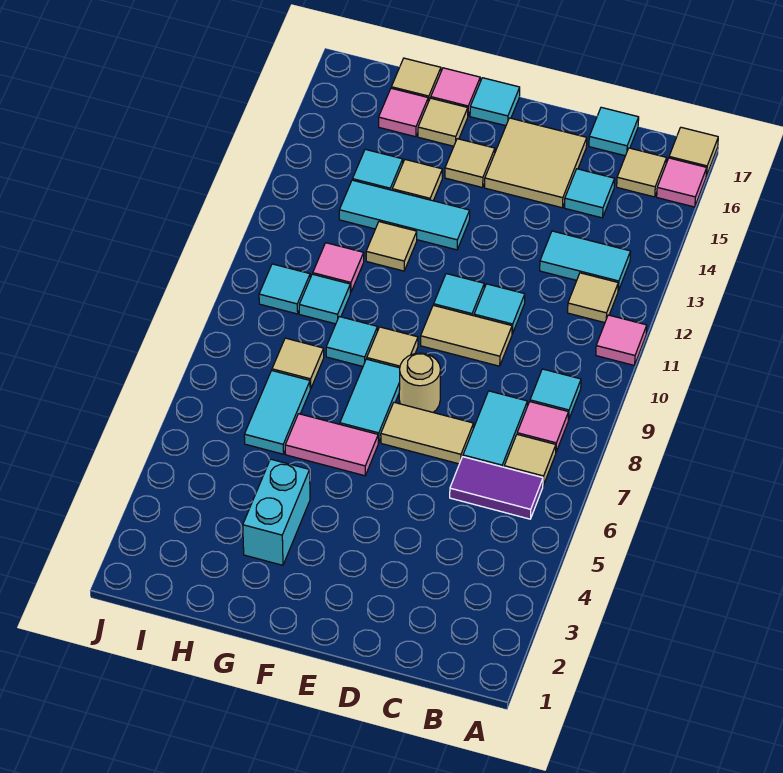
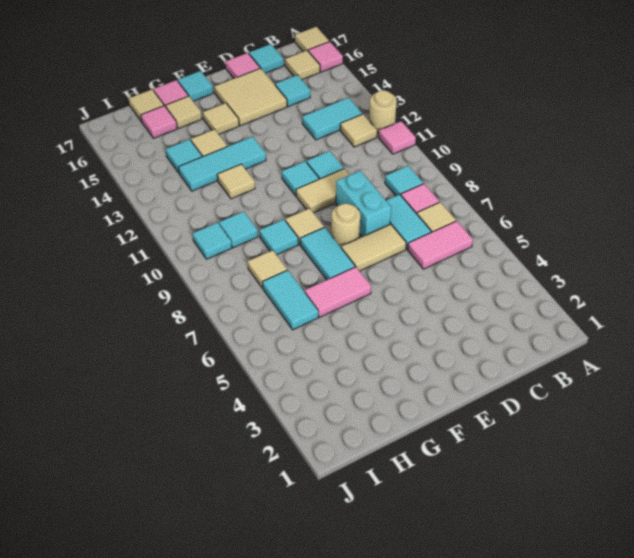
none -> tan 1x1 round brick [369,90,397,133]
purple 1x2 tile [450,457,543,519] -> pink 1x2 tile [408,221,473,269]
cyan 1x2 brick [243,459,310,565] -> cyan 1x2 brick moved to [336,171,391,237]
pink 1x1 tile [313,243,364,292] -> pink 1x1 tile moved to [226,53,260,78]

